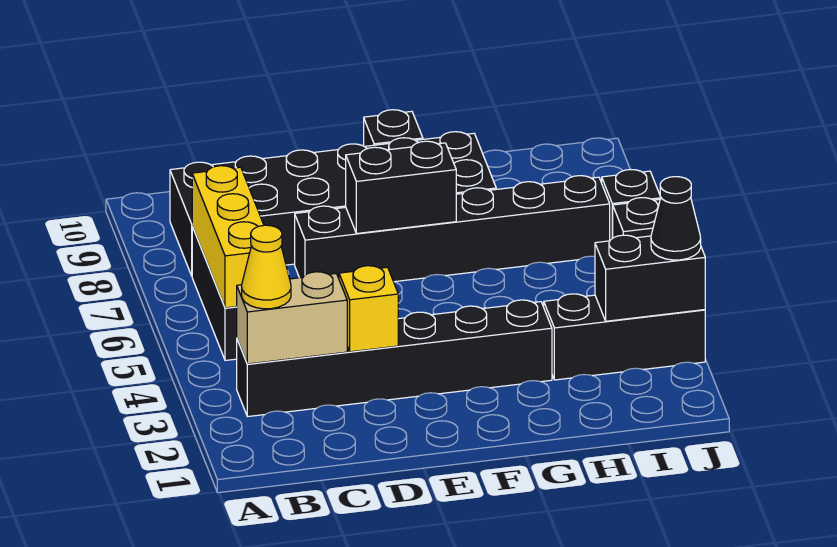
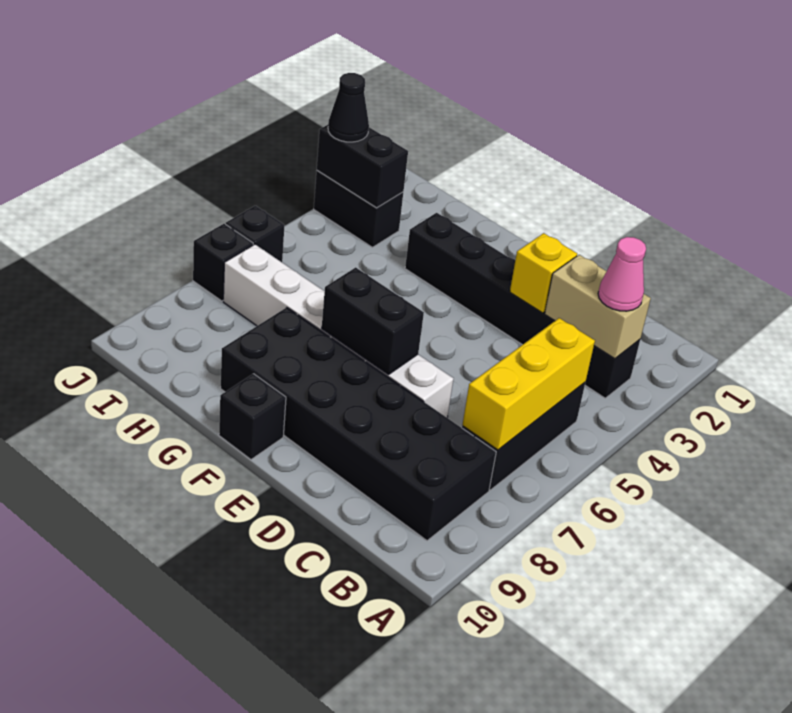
yellow 1x1 cone [242,225,291,309] -> pink 1x1 cone [598,237,646,311]
black 1x6 brick [295,176,610,282] -> white 1x6 brick [223,244,454,418]
black 1x3 brick [543,294,705,380] -> black 1x2 brick [314,171,403,247]

